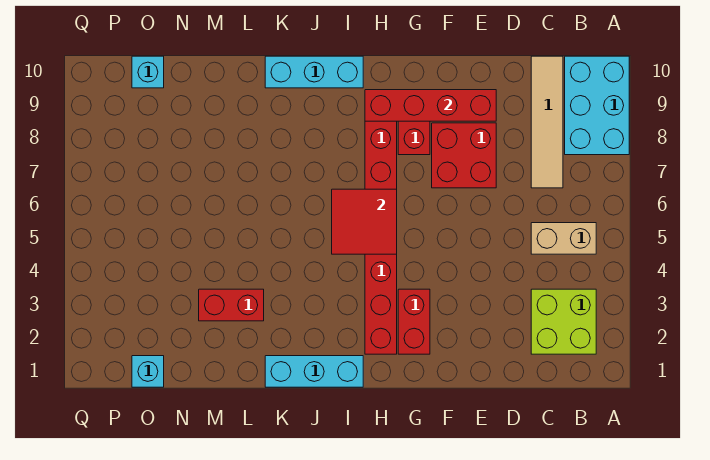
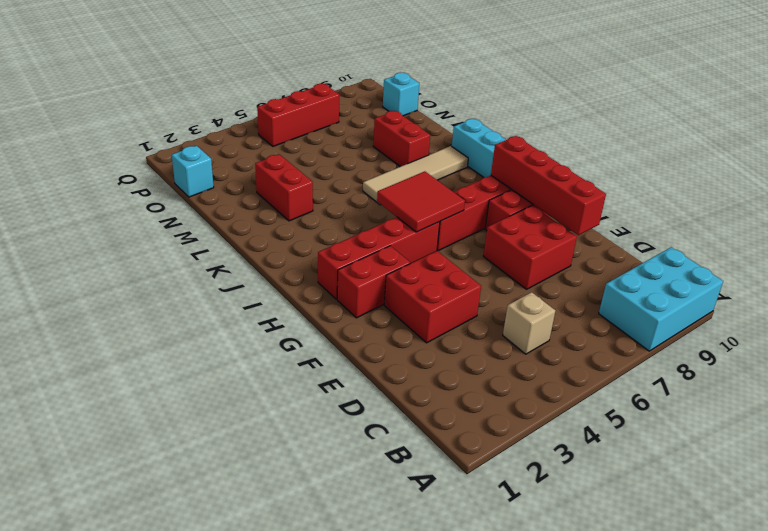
lime 2x2 brick [531,289,596,354] -> none
tan 1x2 brick [531,223,596,254] -> tan 1x1 brick [503,292,555,354]
tan 1x4 tile [531,56,563,188] -> tan 1x4 tile moved to [363,146,468,205]
none -> red 2x2 brick [384,251,481,343]
cyan 1x3 brick [265,356,363,387] -> none
none -> red 1x2 brick [373,111,430,167]
none -> red 1x3 brick [257,84,339,146]

